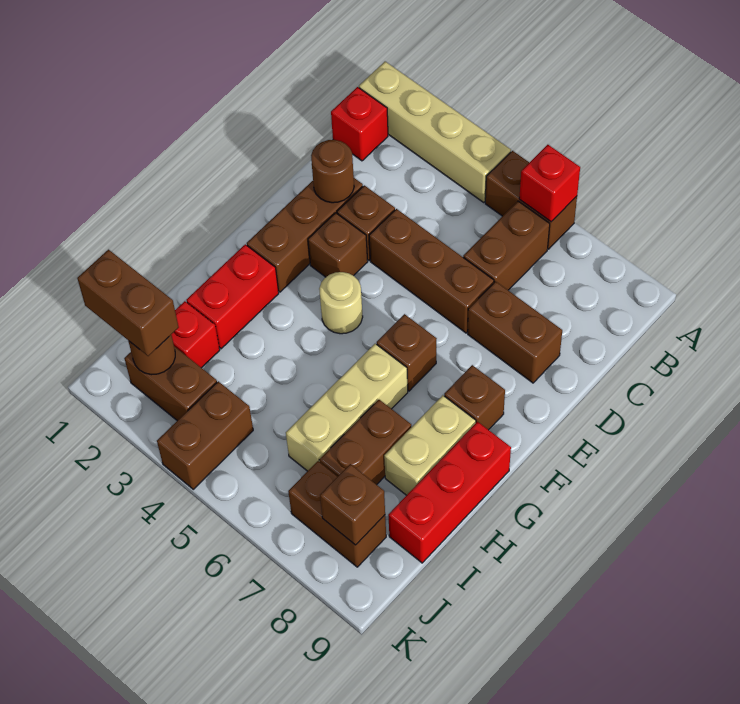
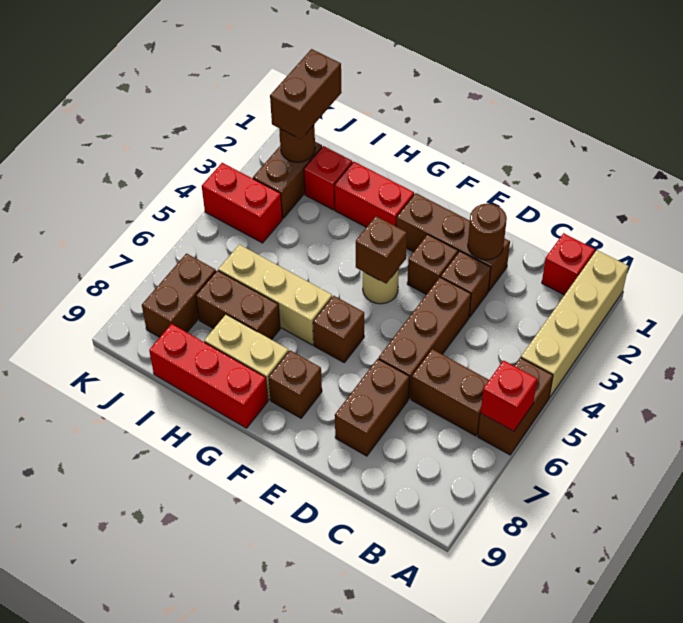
brown 1x2 brick [157,381,253,489] -> red 1x2 brick [202,163,282,243]
brown 1x1 brick [320,464,385,545] -> brown 1x1 brick moved to [356,216,407,283]

